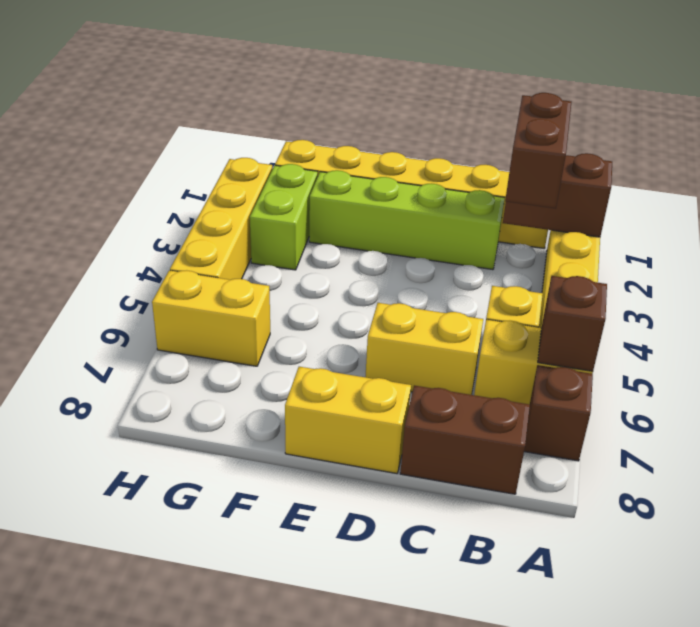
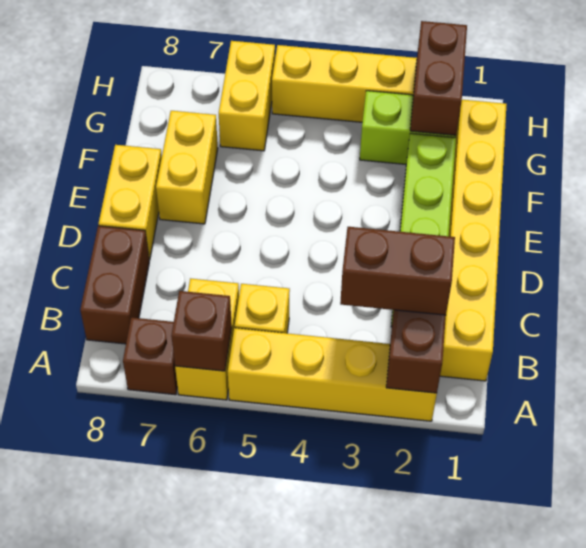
yellow 1x2 brick [365,303,483,395] -> yellow 1x2 brick moved to [156,111,218,224]
none -> brown 1x2 brick [410,21,467,135]

